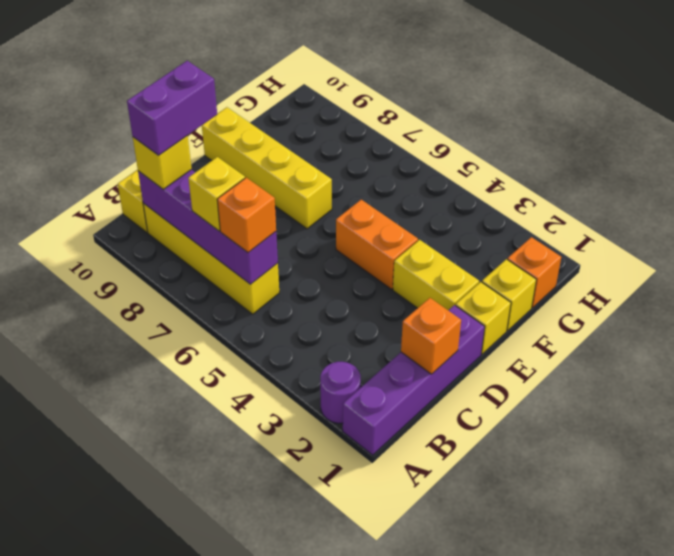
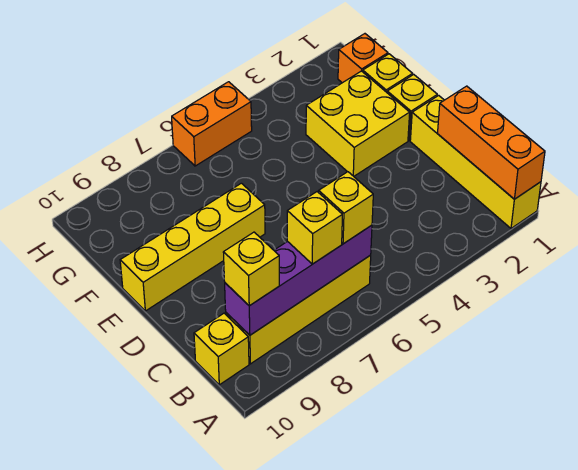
purple 1x4 brick [343,305,485,455] -> yellow 1x4 brick [410,95,541,228]
purple 1x1 round brick [320,362,361,423] -> none
orange 1x1 brick [217,178,276,252] -> yellow 1x1 brick [319,172,373,244]
purple 1x2 brick [127,61,217,155] -> none
orange 1x1 brick [401,298,461,374] -> orange 1x3 brick [437,86,545,199]
yellow 1x2 brick [393,240,479,310] -> yellow 2x2 brick [306,71,410,176]
orange 1x2 brick [336,200,418,289] -> orange 1x2 brick moved to [172,82,252,166]

